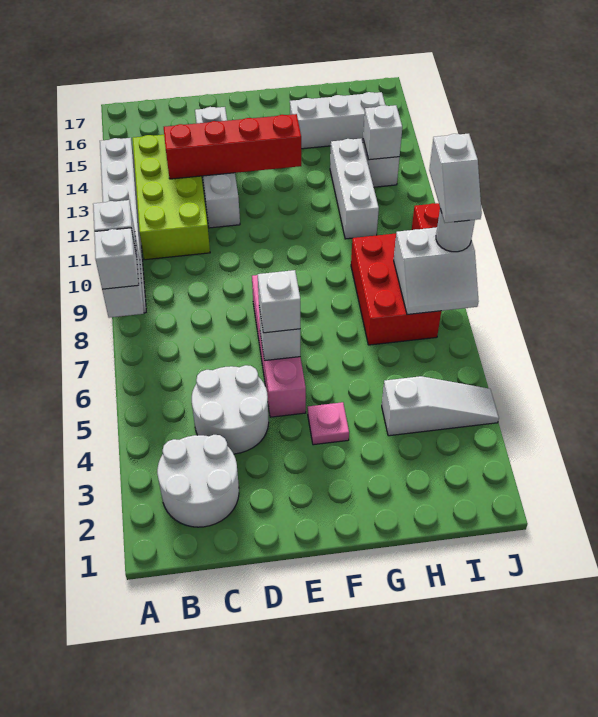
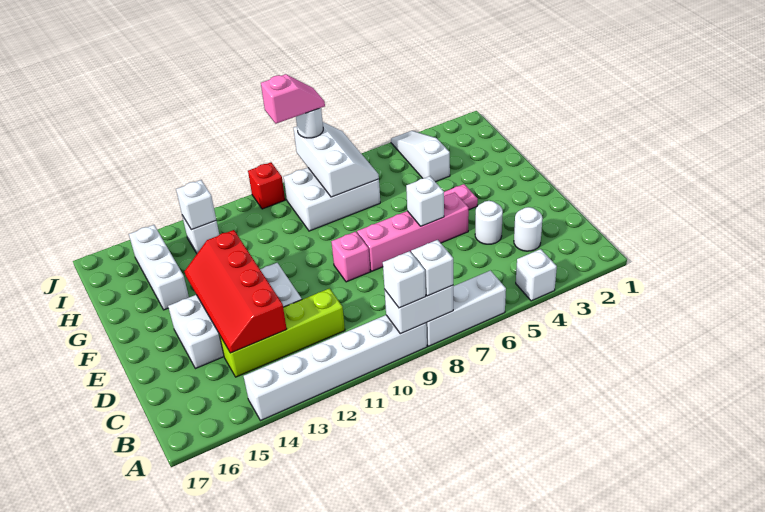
white 2x2 round brick [157,435,239,527] -> white 1x1 round brick [514,207,542,251]
lime 2x4 brick [133,135,210,260] -> lime 1x4 brick [219,288,345,377]
white 2x2 round brick [192,365,269,454] -> white 1x1 round brick [475,201,503,244]
white 1x4 brick [195,107,240,228] -> white 2x4 brick [168,263,302,369]
white 1x1 brick [258,270,300,333] -> white 1x1 brick moved to [516,249,557,301]
none -> pink 1x1 brick [331,232,370,282]
red 2x3 brick [351,234,441,345] -> white 2x3 brick [284,168,380,231]
white 1x3 brick [330,139,379,239] -> white 1x3 brick moved to [426,270,506,346]
white 2x2 slope [394,227,479,315] -> white 2x3 slope [293,122,379,197]
white 1x2 slope [429,134,482,223] -> pink 1x2 slope [261,74,325,124]

